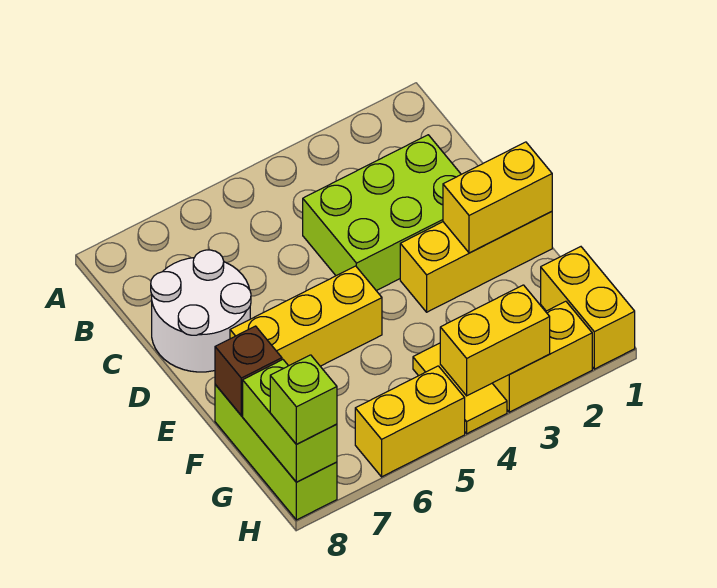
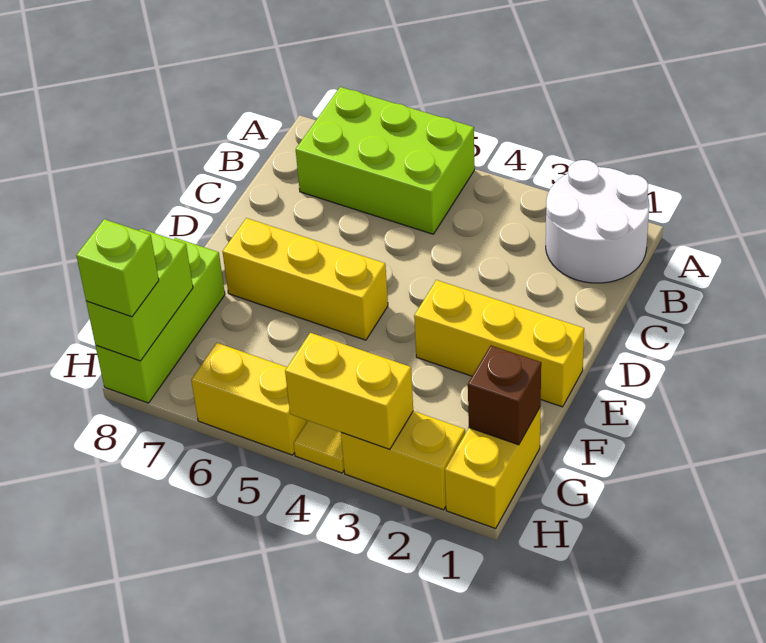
lime 2x3 brick [303,135,461,291] -> lime 2x3 brick moved to [296,87,475,234]
white 2x2 round brick [151,250,251,372] -> white 2x2 round brick moved to [546,160,649,283]
yellow 1x2 brick [443,142,552,253] -> none
brown 1x1 brick [215,326,282,415] -> brown 1x1 brick moved to [468,346,541,445]

